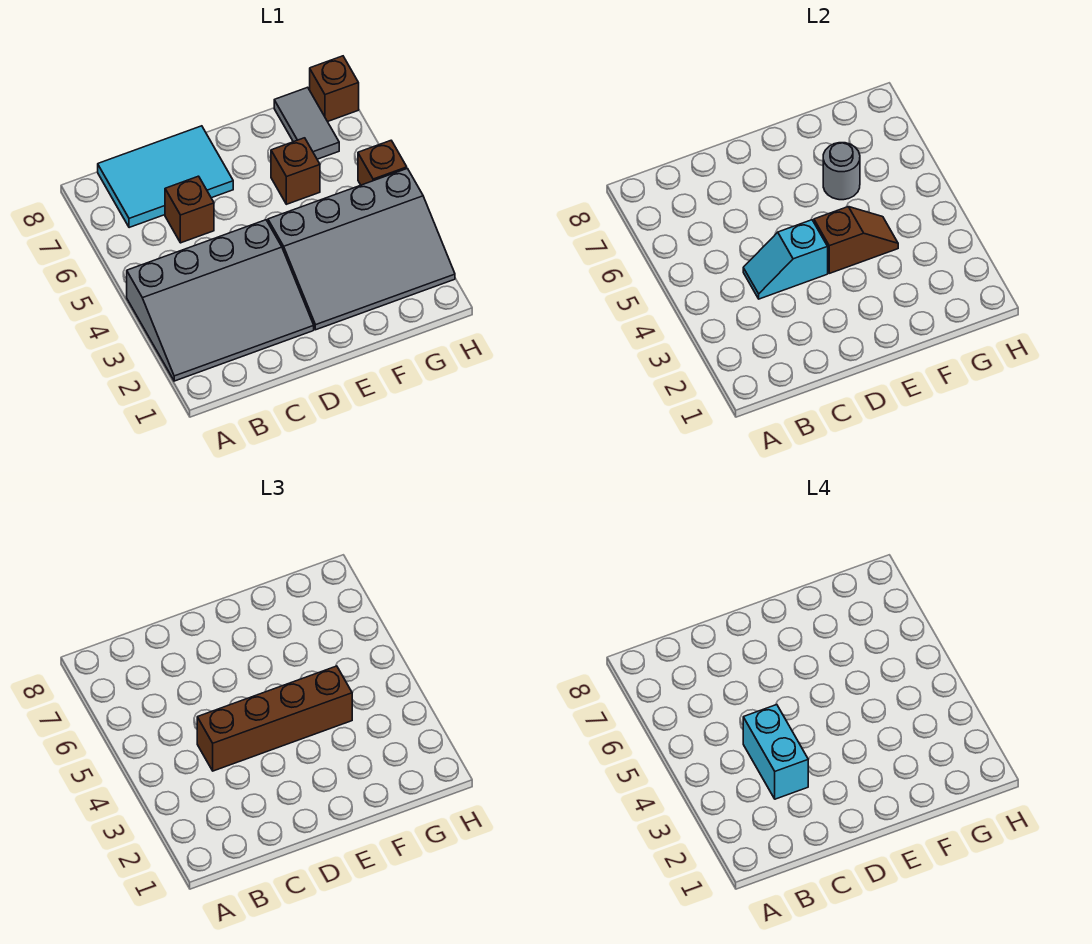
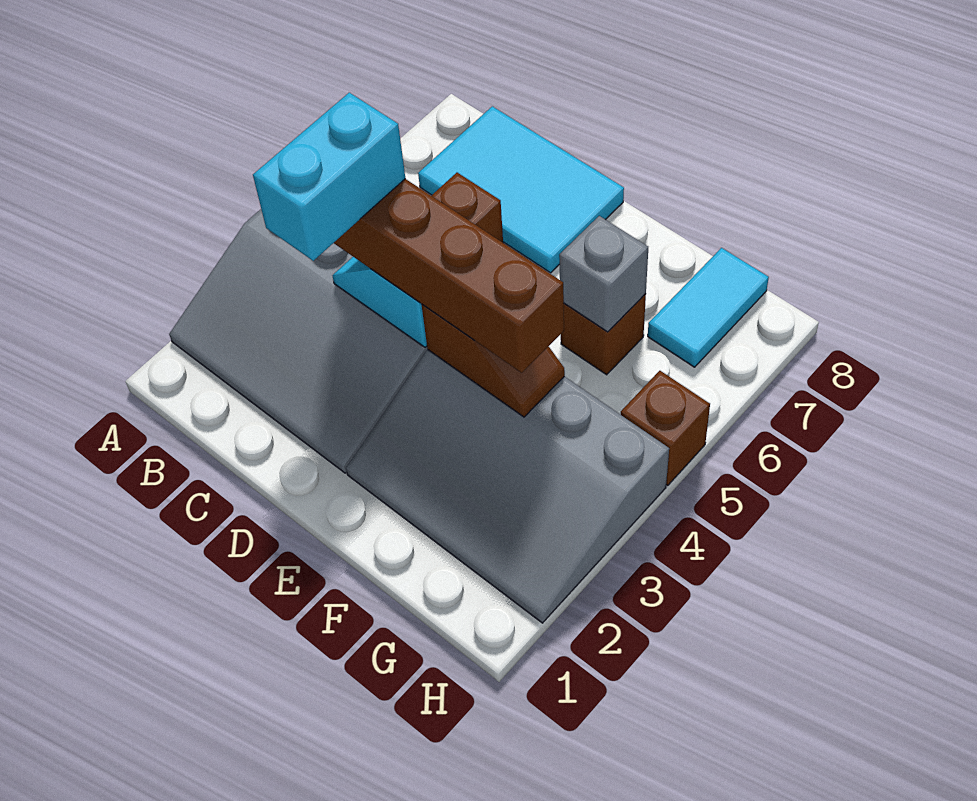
grey 1x1 round brick [823,143,860,200] -> grey 1x1 brick [559,216,648,332]
grey 1x2 tile [274,87,339,159] -> cyan 1x2 tile [648,248,769,367]
brown 1x1 brick [310,56,359,122] -> none

